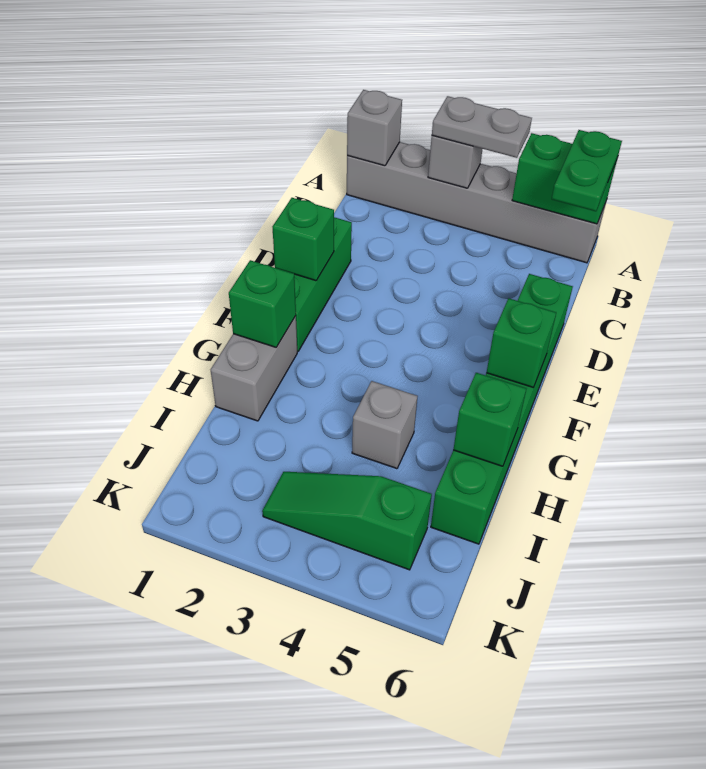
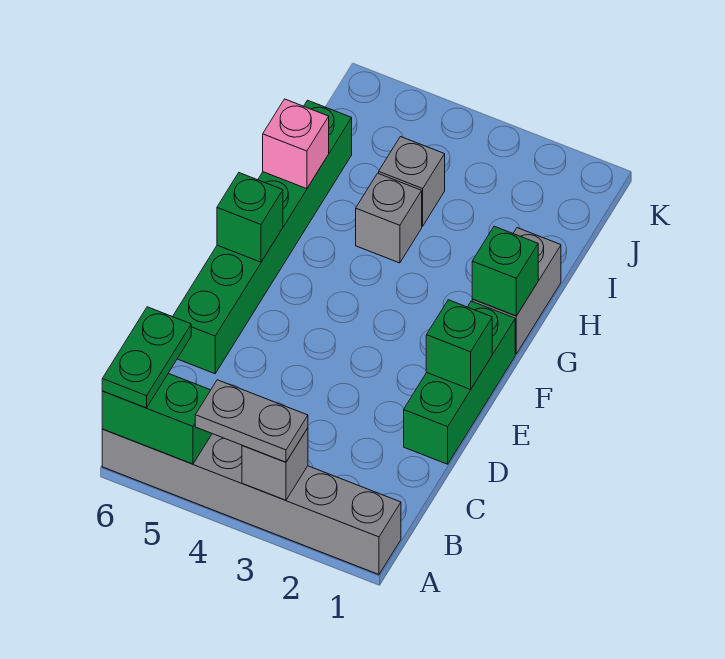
grey 1x1 brick [347,90,402,166] -> grey 1x1 brick moved to [379,137,445,226]
green 1x1 brick [453,373,526,466] -> pink 1x1 brick [263,99,329,189]
green 1x3 slope [262,472,432,570] -> none

